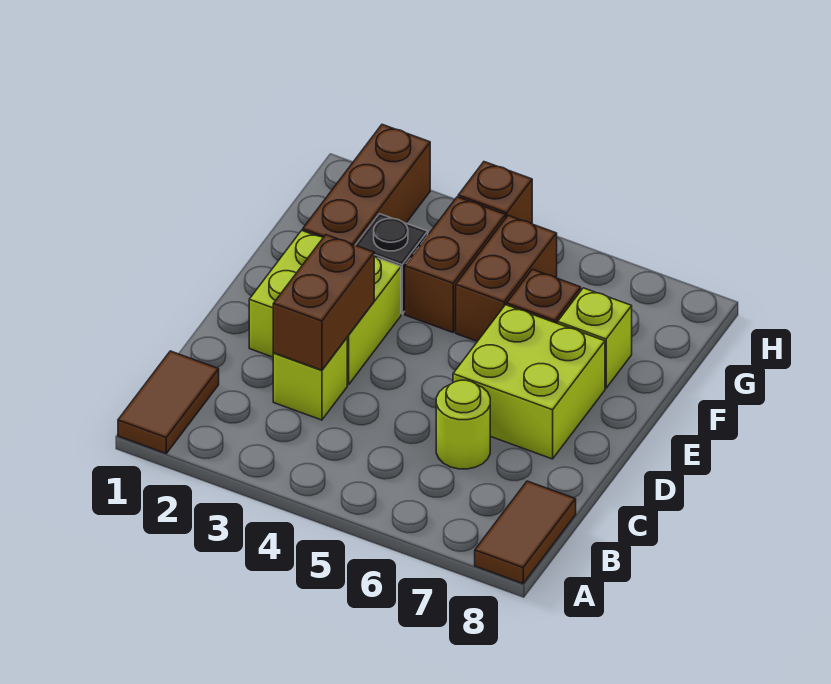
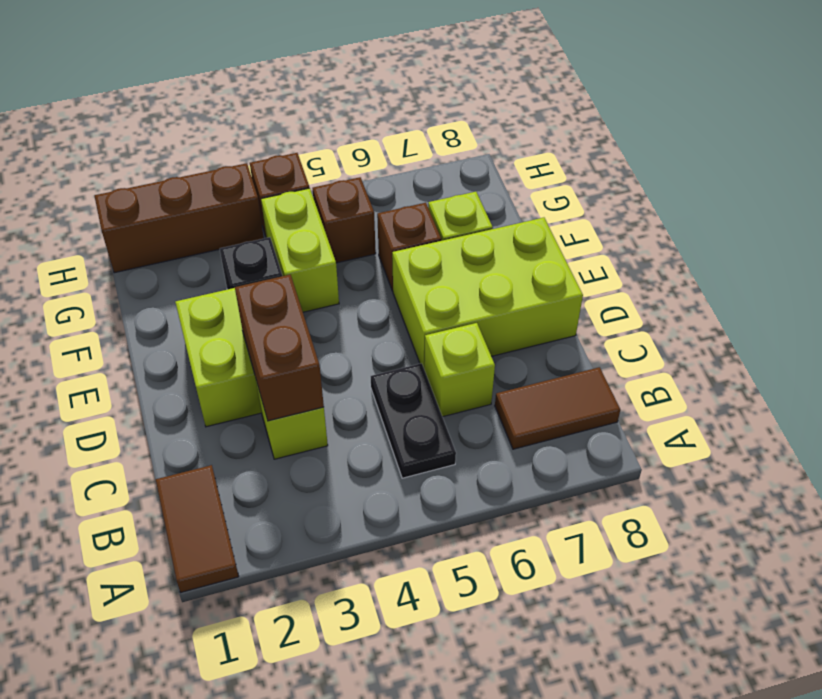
brown 1x2 tile [475,481,576,584] -> brown 1x2 tile turned to [495,367,620,449]
none -> black 1x2 plate [371,363,456,478]
lime 1x1 round brick [436,380,490,469] -> lime 1x1 brick [424,323,495,417]
lime 2x2 brick [453,305,605,459] -> lime 2x3 brick [392,218,583,367]
brown 1x3 brick [303,124,430,245] -> brown 1x3 brick turned to [95,163,264,273]
brown 1x2 brick [405,197,506,332] -> lime 1x2 brick [261,188,339,312]
brown 1x2 brick [456,216,557,341] -> brown 1x1 brick [313,177,376,263]

